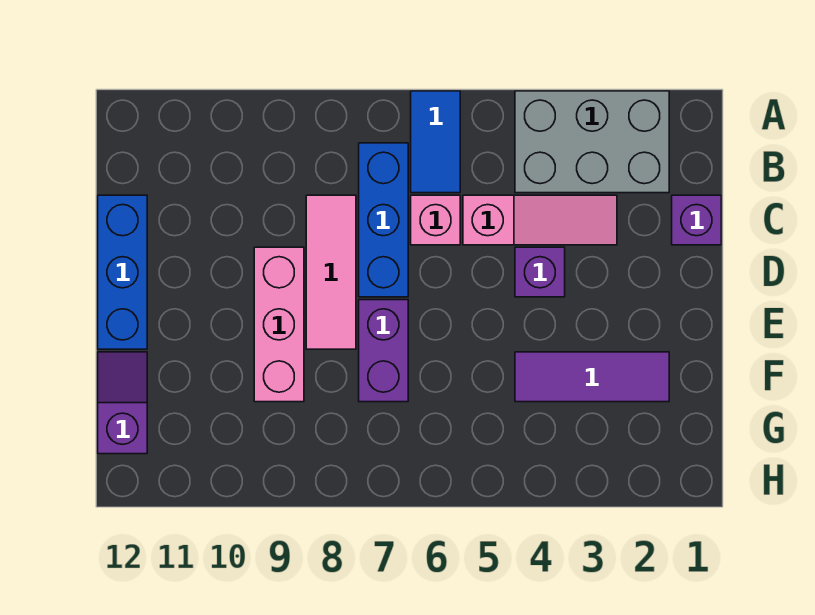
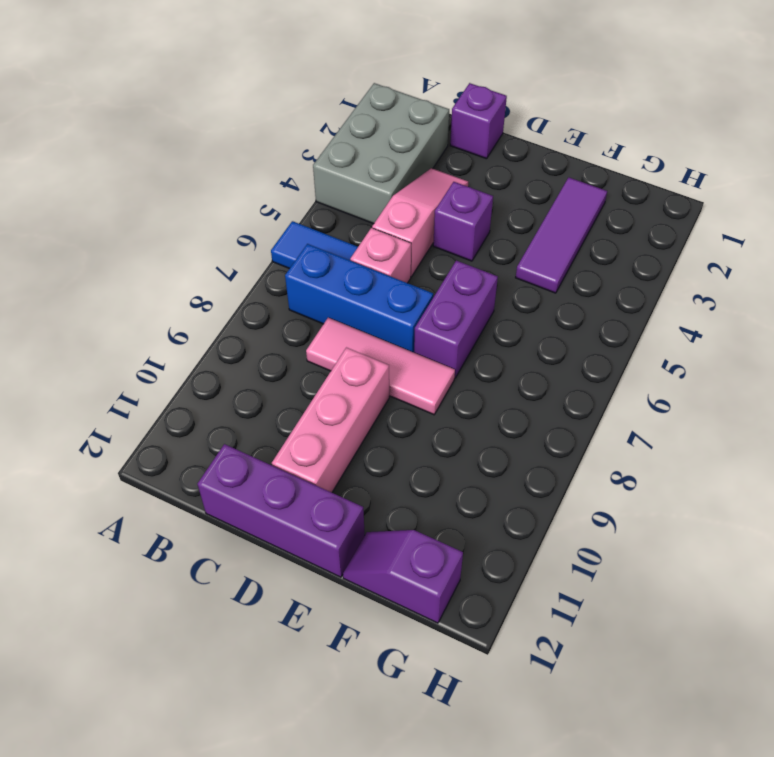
blue 1x3 brick [98,195,147,349] -> purple 1x3 brick [197,444,365,577]
pink 1x3 brick [254,247,304,402] -> pink 1x3 brick turned to [272,348,389,493]
purple 1x2 brick [359,300,408,402] -> purple 1x2 brick turned to [414,261,498,378]

